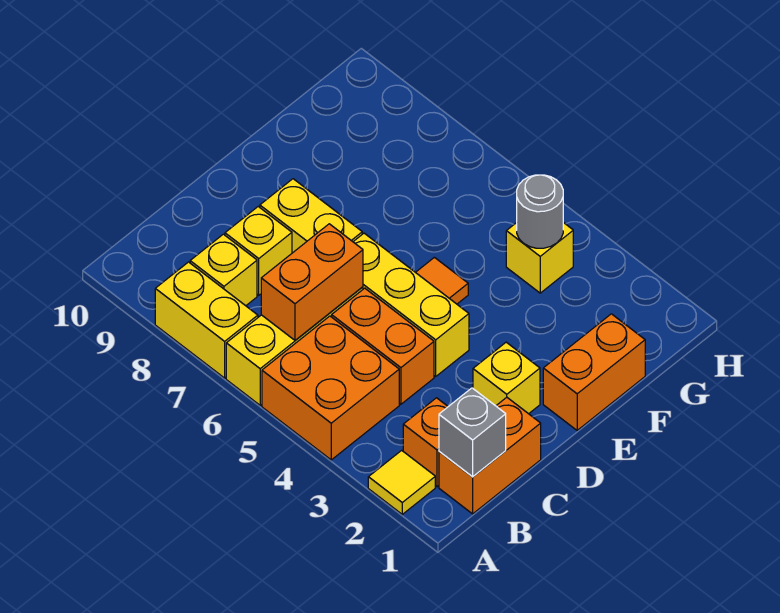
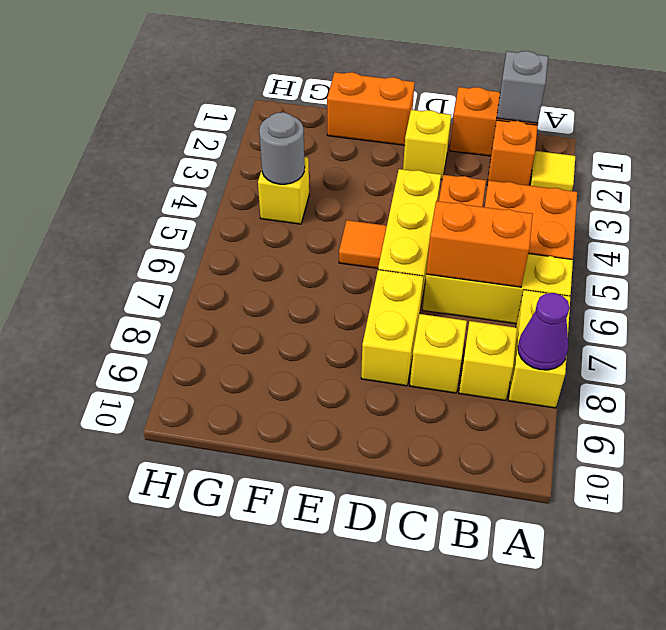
none -> purple 1x1 cone [518,293,570,370]

